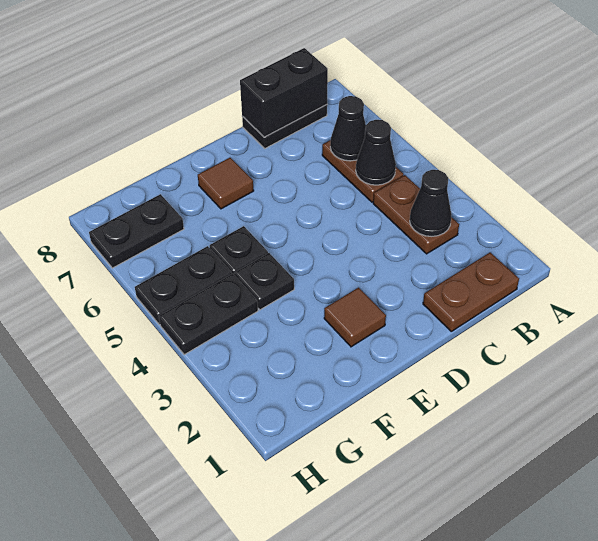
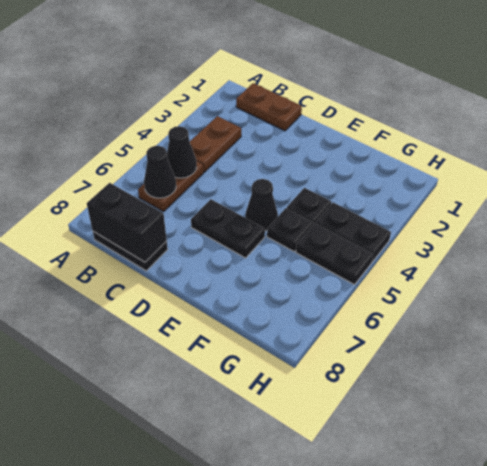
black 1x1 cone [410,170,451,236] -> black 1x1 cone moved to [245,179,278,231]
brown 1x1 tile [324,288,386,347] -> none
brown 1x1 tile [198,158,254,209] -> none
black 1x2 plate [89,194,184,268] -> black 1x2 plate moved to [191,199,265,258]

